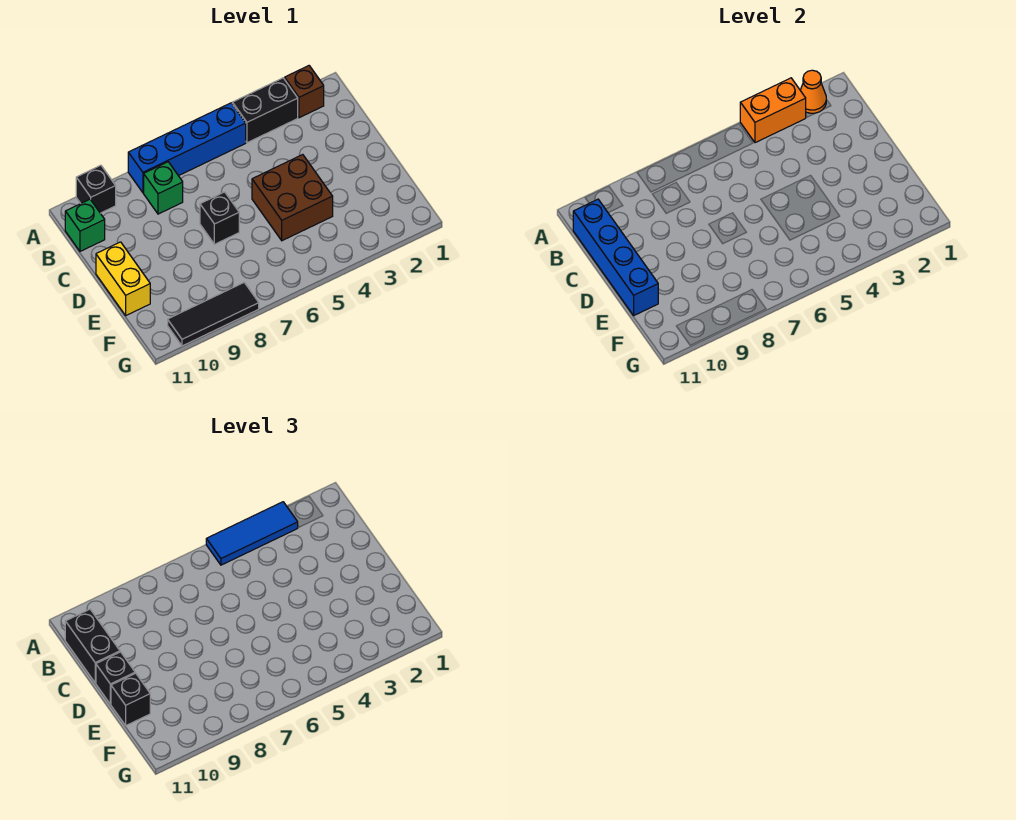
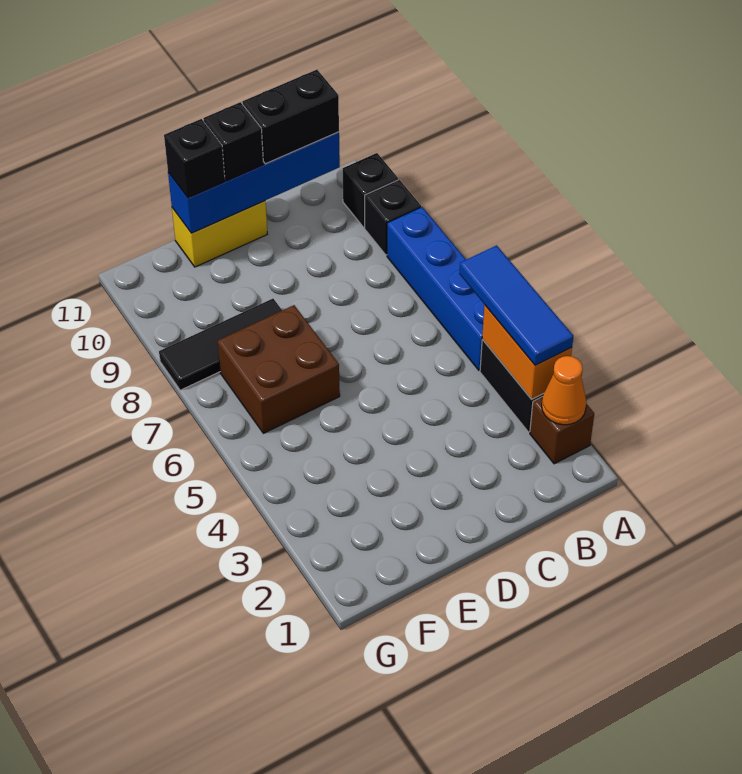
green 1x1 brick [144,162,183,214] -> none
green 1x1 brick [65,199,105,251] -> none
brown 2x2 brick [252,155,333,241] -> brown 2x2 brick moved to [218,305,340,433]
black 1x1 brick [200,192,239,244] -> black 1x1 brick moved to [365,180,421,255]
black 1x3 tile [168,283,259,346] -> black 1x3 tile turned to [159,299,282,390]

